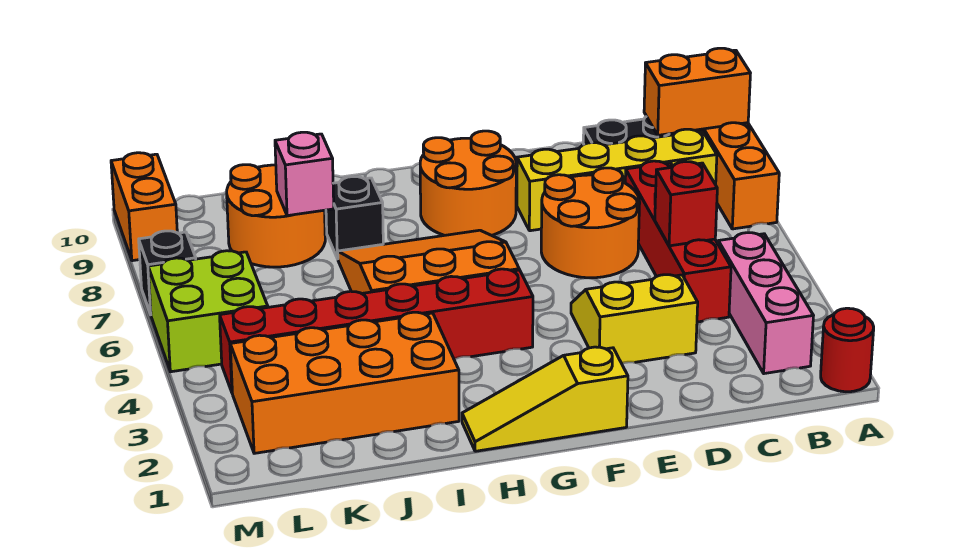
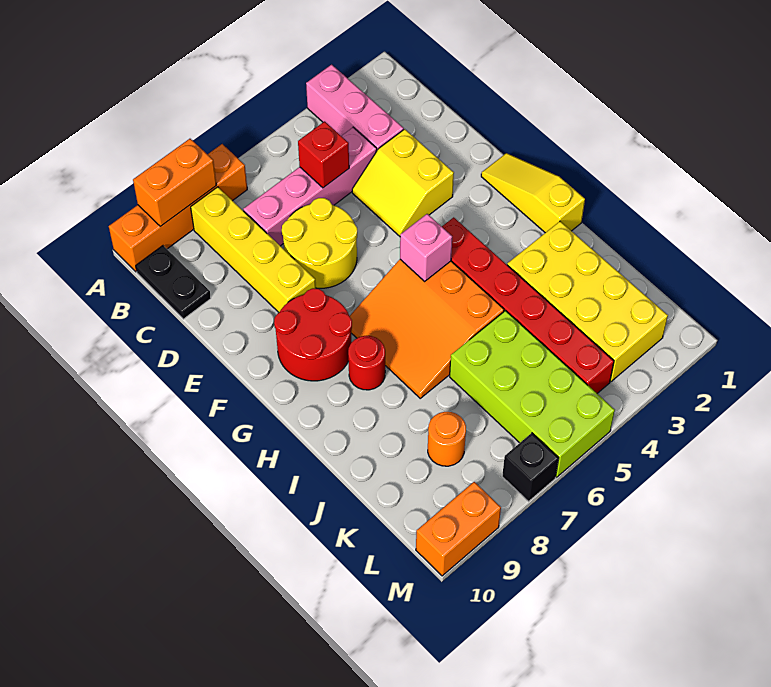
red 1x1 round brick [821,308,874,392] -> red 1x1 round brick moved to [348,336,385,390]
orange 1x2 brick [644,48,750,135] -> orange 1x2 brick turned to [133,139,216,227]
pink 1x3 brick [718,232,814,374] -> pink 1x3 brick turned to [306,64,404,150]
red 1x4 brick [625,161,731,322] -> pink 1x4 brick [243,127,377,246]
orange 2x2 round brick [541,168,640,278] -> yellow 2x2 round brick [282,198,357,288]
yellow 1x3 slope [462,347,628,451] -> yellow 1x3 slope turned to [481,153,585,233]
orange 2x2 round brick [420,131,516,235] -> red 2x2 round brick [274,288,352,381]
orange 2x4 brick [230,312,459,453] -> yellow 2x4 brick [507,221,668,382]
black 1x1 brick [326,177,383,259] -> none
orange 2x2 round brick [227,165,325,267] -> orange 1x1 round brick [428,412,466,466]
pink 1x1 brick [275,132,334,216] -> pink 1x1 brick moved to [400,214,452,281]
lime 2x2 brick [148,251,268,372] -> lime 2x4 brick [450,311,615,477]

